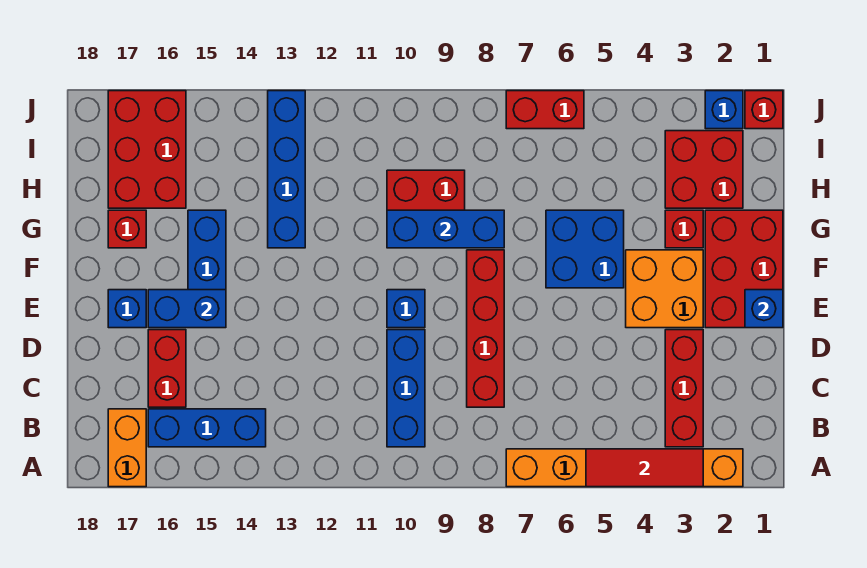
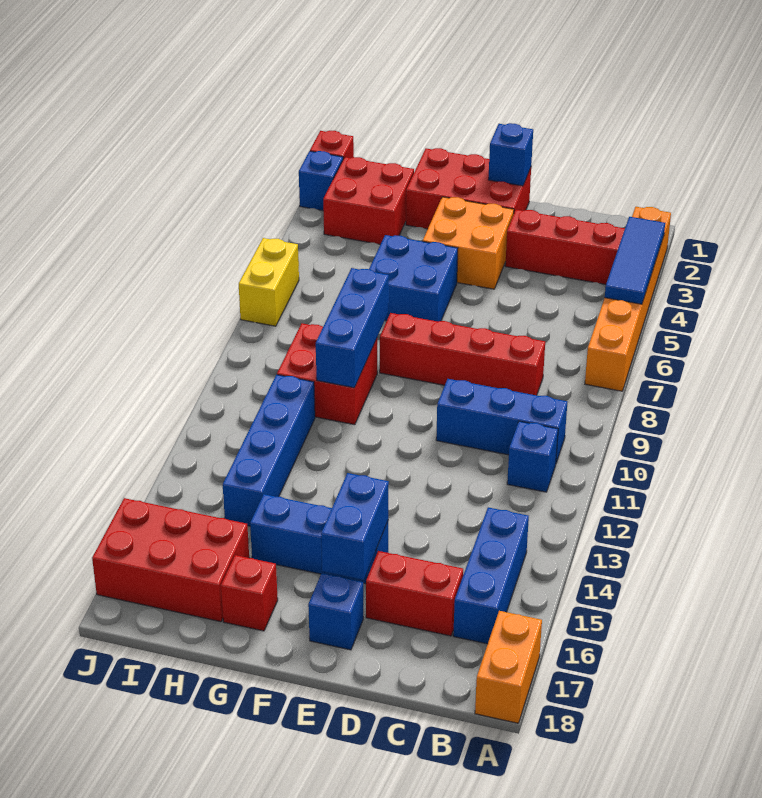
red 1x3 tile [586,449,703,487] -> blue 1x3 tile [605,217,665,304]
orange 1x2 brick [108,409,146,487] -> orange 1x2 brick turned to [475,611,542,723]
blue 1x1 brick [387,290,425,328] -> blue 1x1 brick moved to [507,421,558,492]
red 1x1 brick [665,210,703,248] -> none
blue 1x4 brick [268,91,305,248] -> blue 1x4 brick turned to [223,375,315,526]
red 1x2 brick [506,91,584,129] -> yellow 1x2 brick [239,238,299,326]

